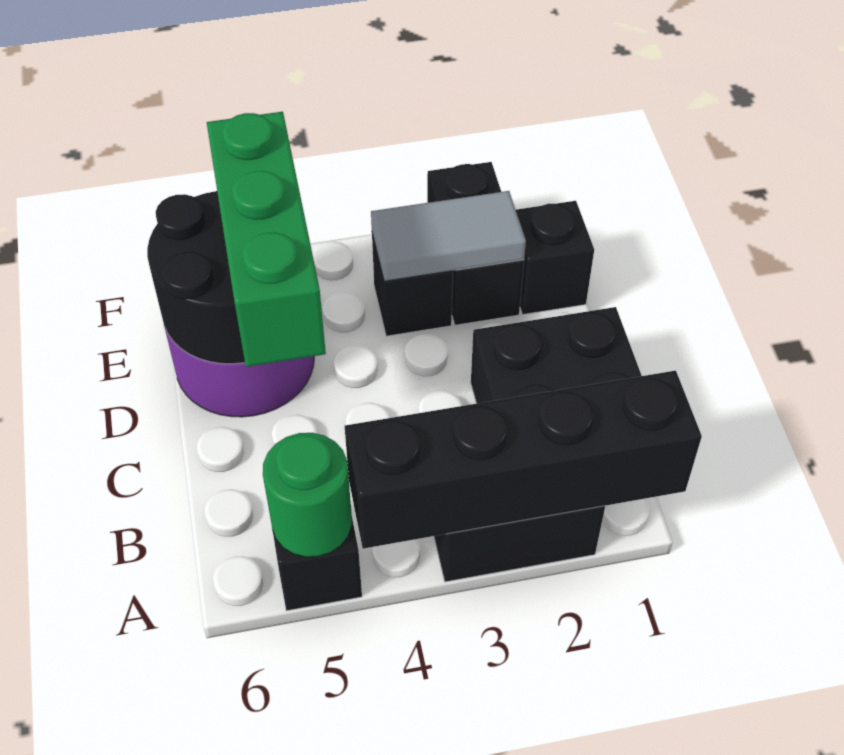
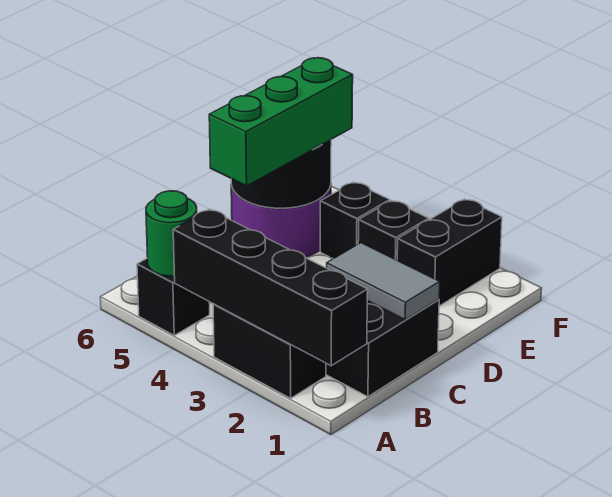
black 1x1 brick [516,201,594,315] -> black 1x1 brick moved to [320,182,390,259]
grey 1x2 tile [371,191,526,281] -> grey 1x2 tile moved to [327,243,440,320]

